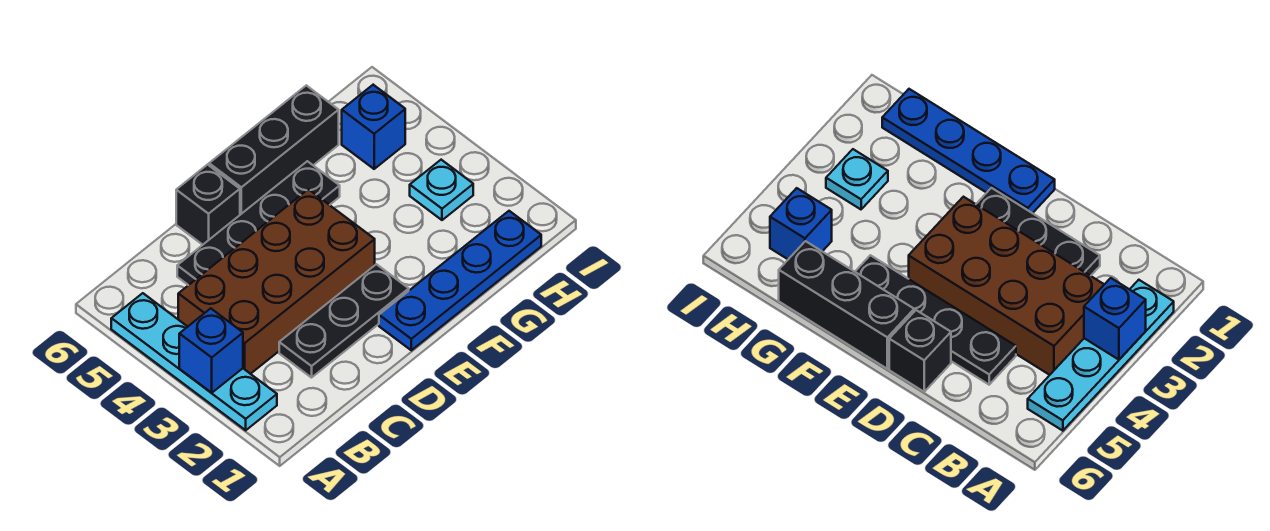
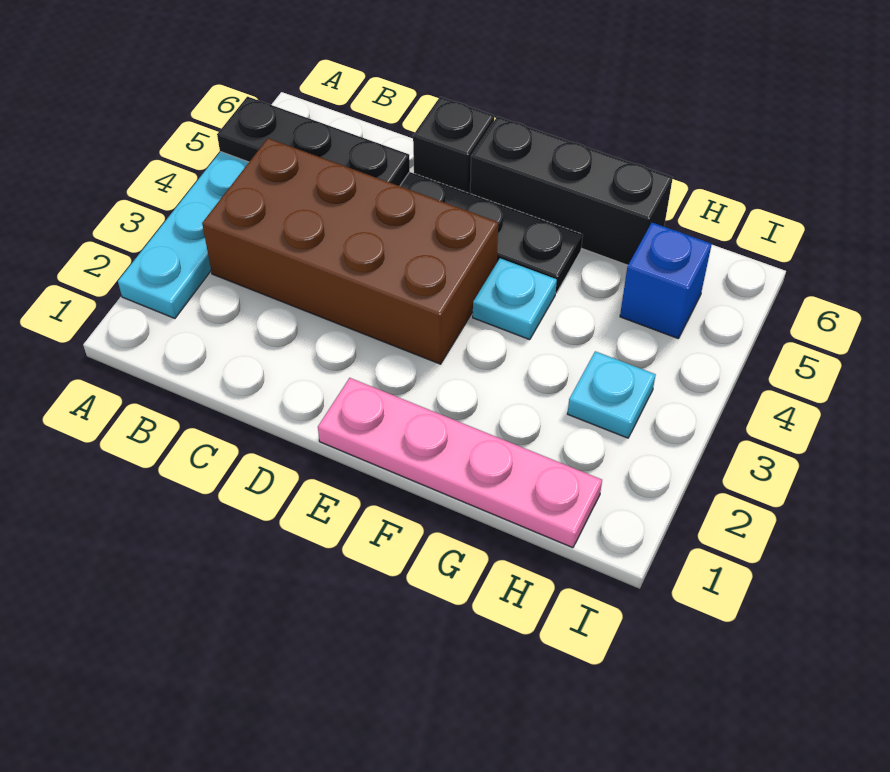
blue 1x1 brick [179,308,243,393] -> none
black 1x3 plate [279,264,409,378] -> black 1x3 plate moved to [217,97,410,186]
blue 1x4 plate [379,211,541,350] -> pink 1x4 plate [318,378,602,548]
none -> cyan 1x1 plate [473,258,557,340]

